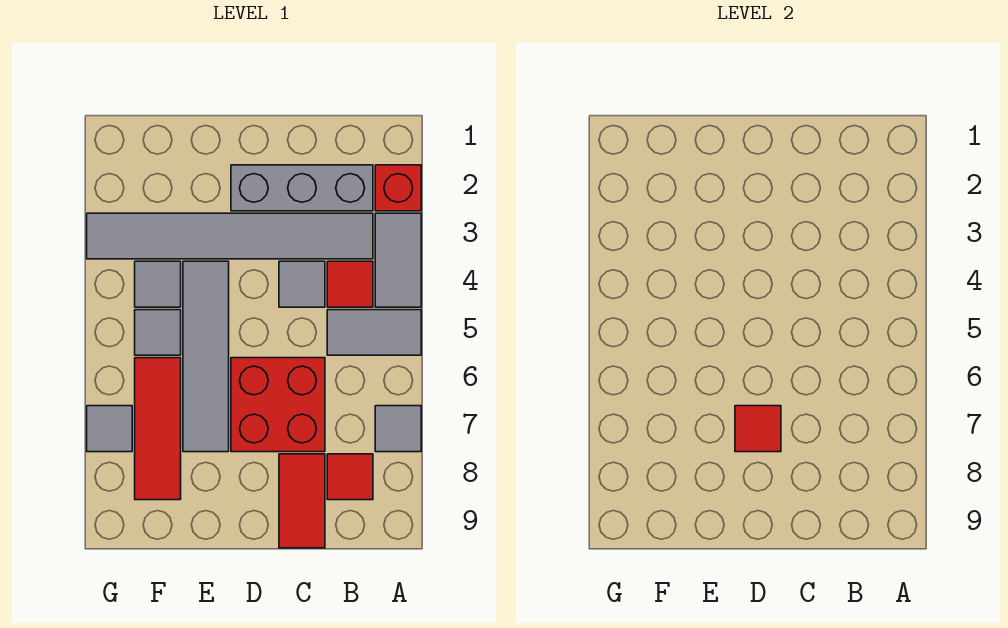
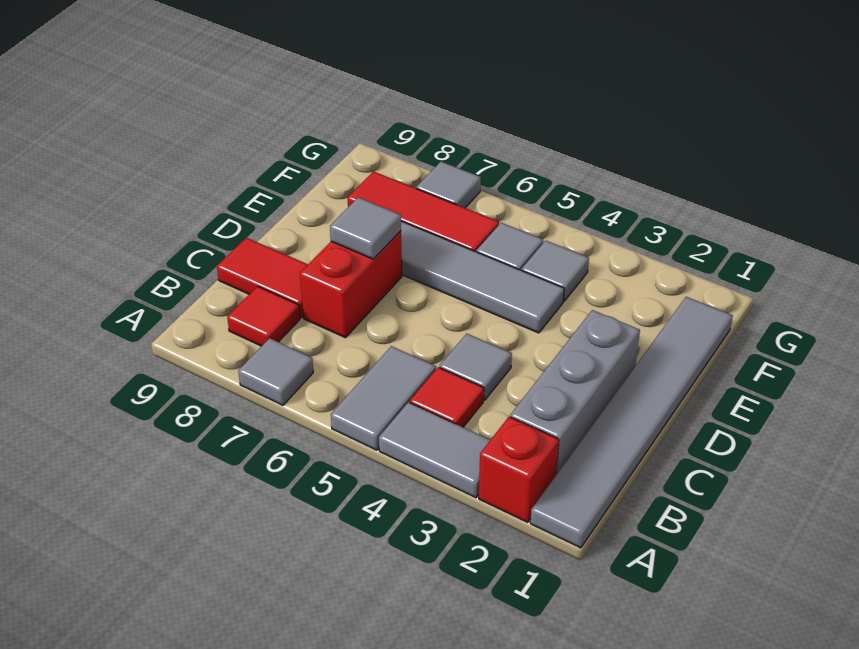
grey 1x6 tile [87,213,373,259] -> grey 1x6 tile moved to [530,297,733,548]
red 2x2 brick [231,358,325,452] -> red 1x2 brick [300,231,402,338]
red 1x1 tile [735,406,781,452] -> grey 1x1 tile [330,197,401,259]

